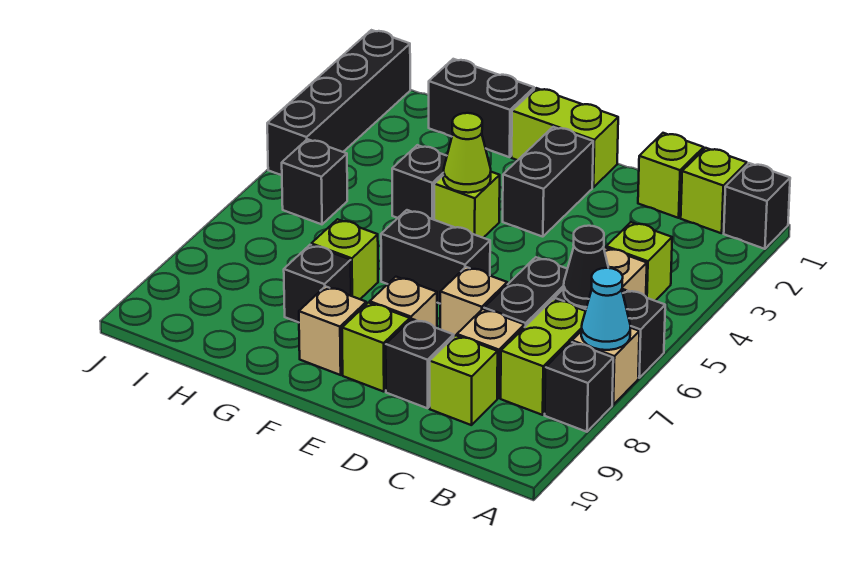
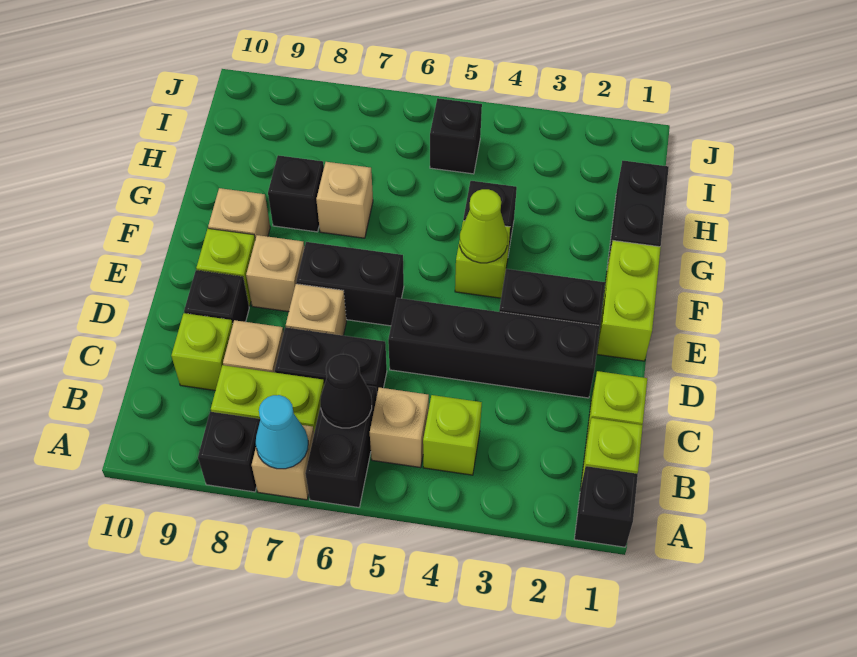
black 1x2 brick [381,210,490,304] -> black 1x2 brick turned to [296,242,404,326]
lime 1x1 brick [311,219,378,299] -> tan 1x1 brick [316,162,373,238]
black 1x4 brick [267,30,410,175] -> black 1x4 brick moved to [388,298,600,398]

